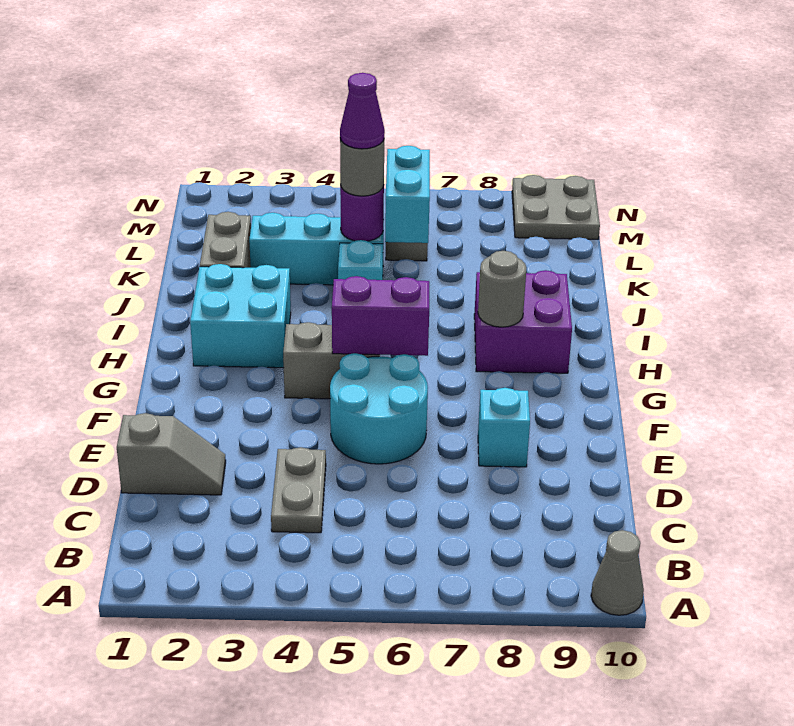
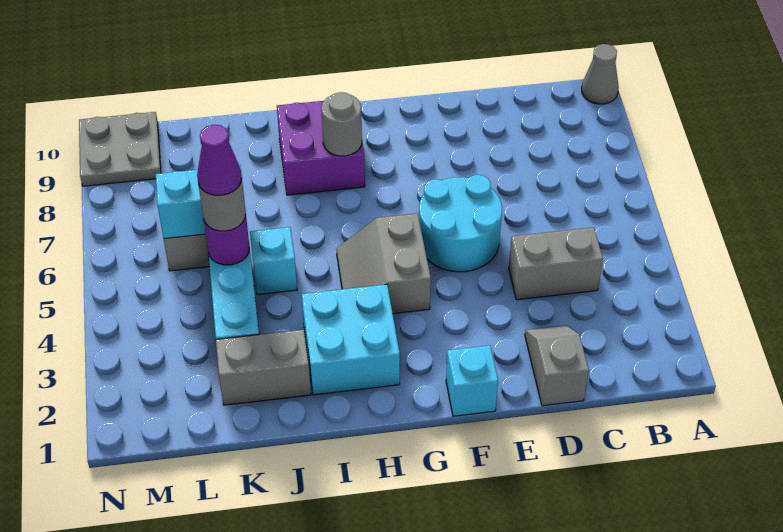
grey 1x2 plate [271,447,326,533] -> grey 1x2 brick [509,227,603,300]
cyan 1x1 brick [478,388,530,467] -> cyan 1x1 brick moved to [446,345,498,416]
purple 1x2 brick [332,276,429,356] -> none

